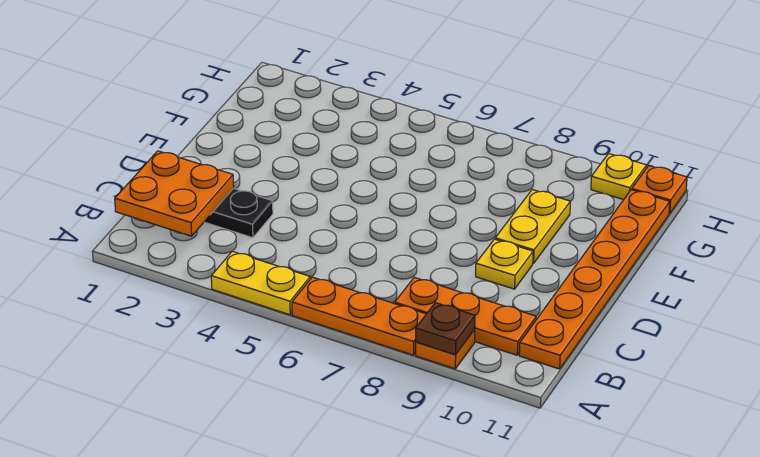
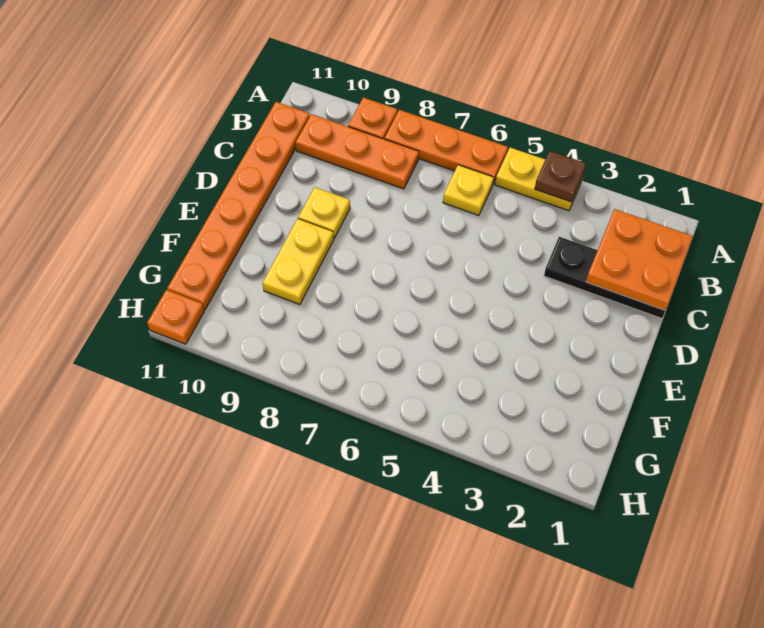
brown 1x1 plate [416,303,475,355] -> brown 1x1 plate moved to [535,151,586,202]
yellow 1x1 plate [591,154,647,200] -> yellow 1x1 plate moved to [443,165,494,215]

